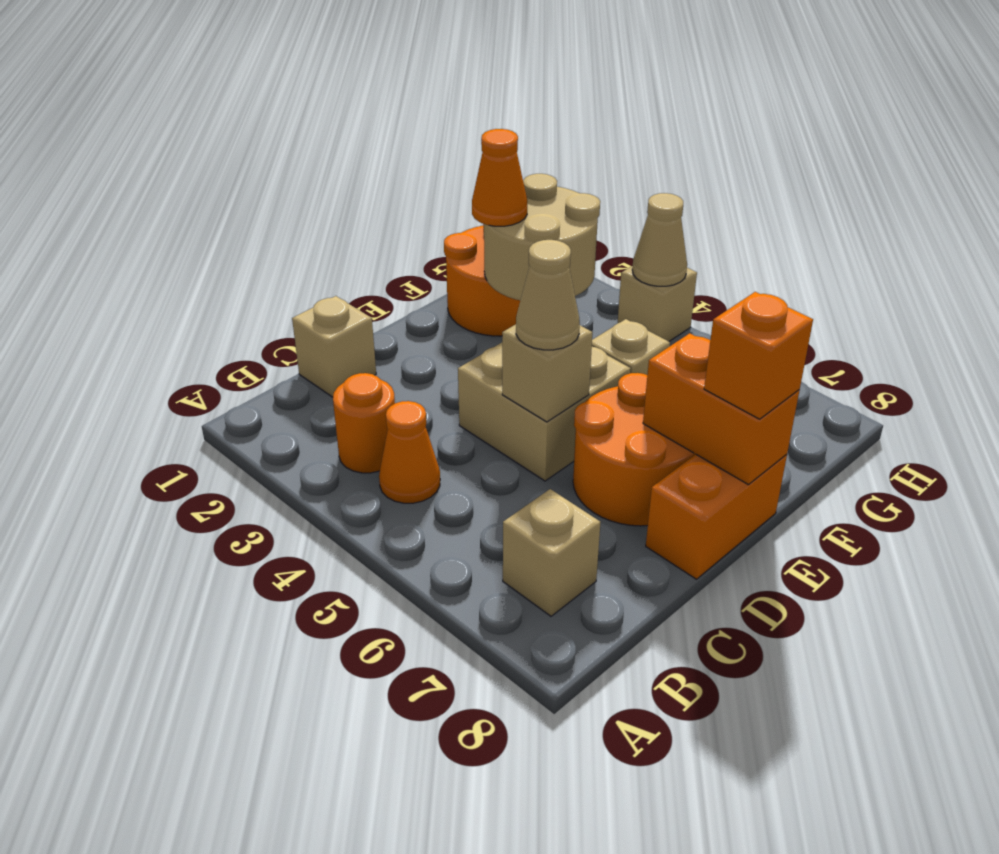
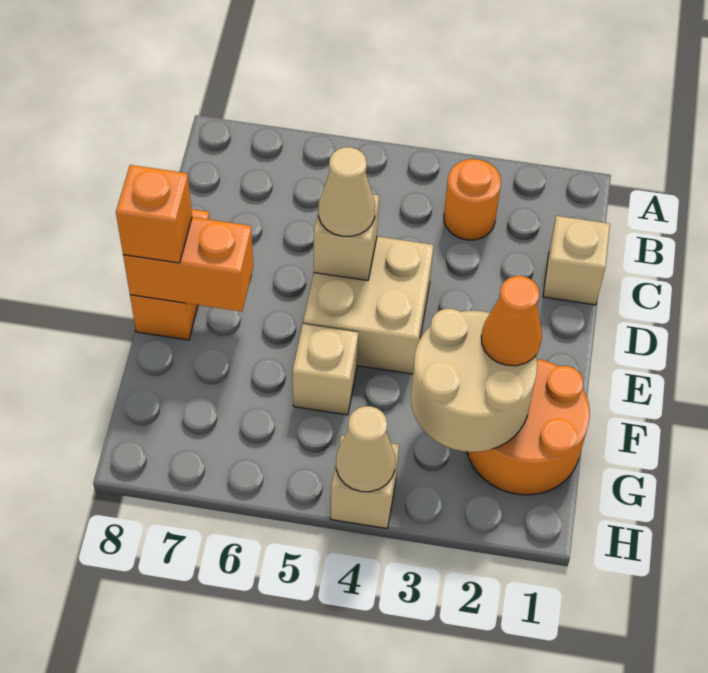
orange 1x1 cone [379,401,440,503] -> none
tan 1x1 brick [503,489,600,616] -> none
orange 2x2 round brick [573,373,696,526] -> none

